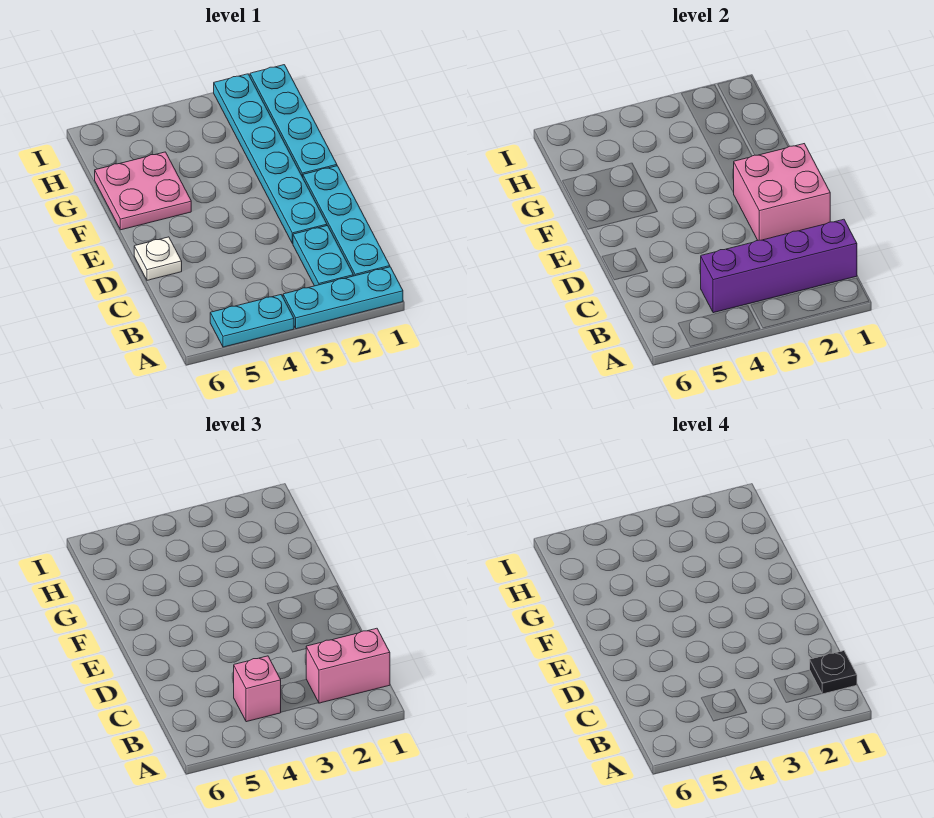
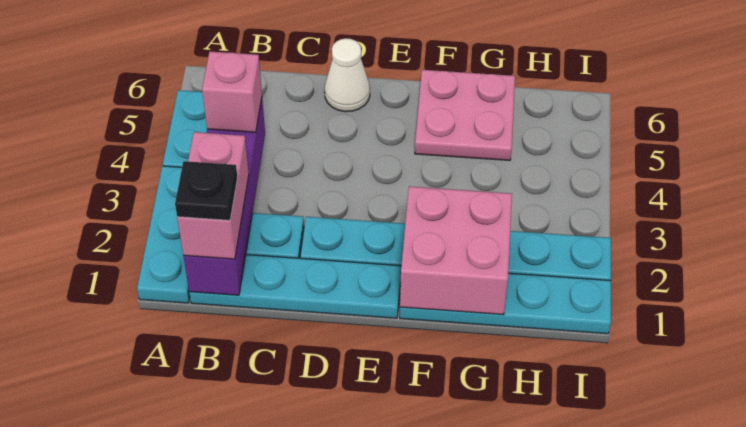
pink 2x2 brick [733,144,830,240] -> pink 2x2 brick moved to [400,186,512,315]
white 1x1 plate [134,237,182,280] -> white 1x1 cone [325,38,370,112]

